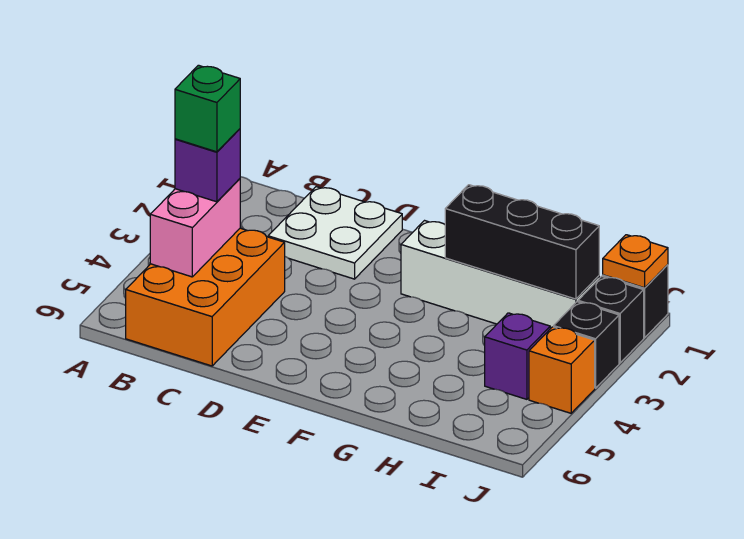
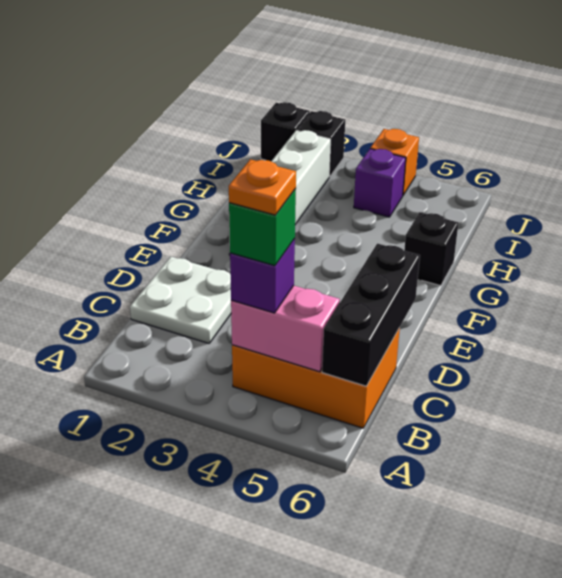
black 1x3 brick [445,185,599,299] -> black 1x3 brick moved to [322,244,420,386]
orange 1x1 plate [603,235,668,288] -> orange 1x1 plate moved to [229,159,296,215]
black 1x1 brick [554,302,619,388] -> black 1x1 brick moved to [404,212,458,286]

